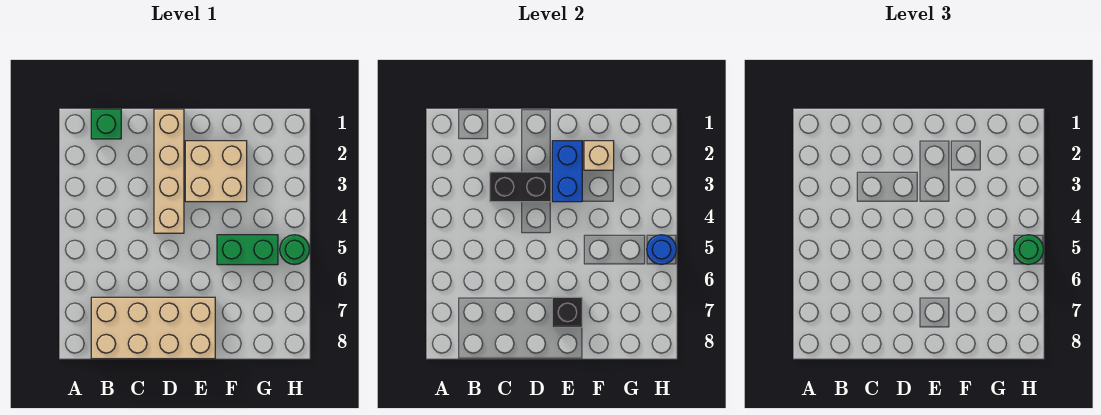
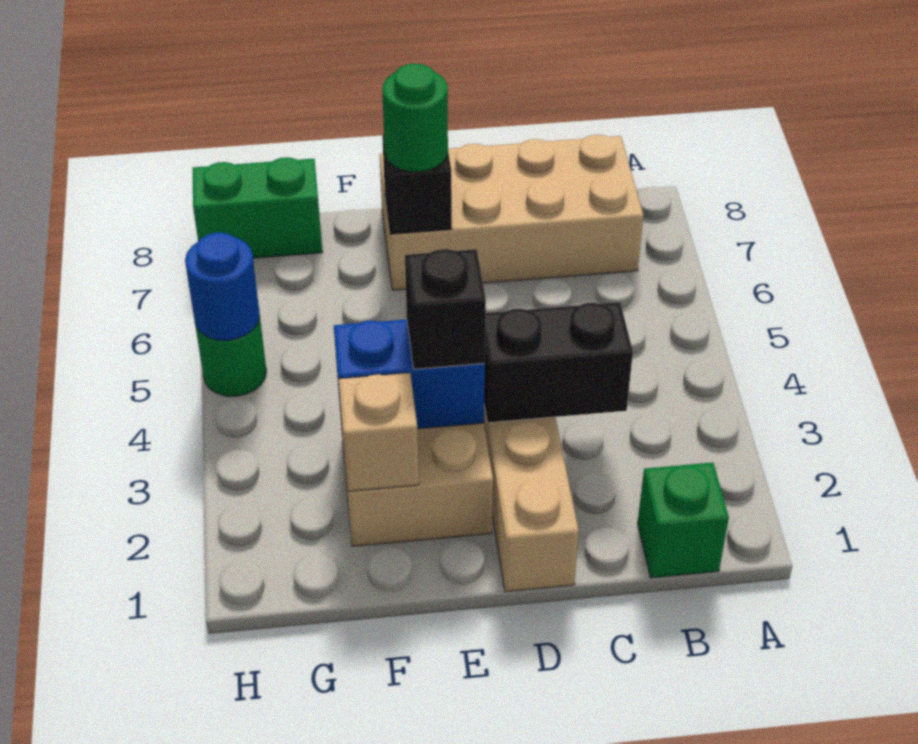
blue 1x2 brick [552,141,582,202] -> blue 1x2 brick turned to [334,319,485,429]
none -> black 1x1 brick [405,249,486,369]
green 1x2 brick [217,235,278,265] -> green 1x2 brick moved to [193,157,322,258]
green 1x1 round brick [1014,235,1043,265] -> green 1x1 round brick moved to [382,64,448,172]

